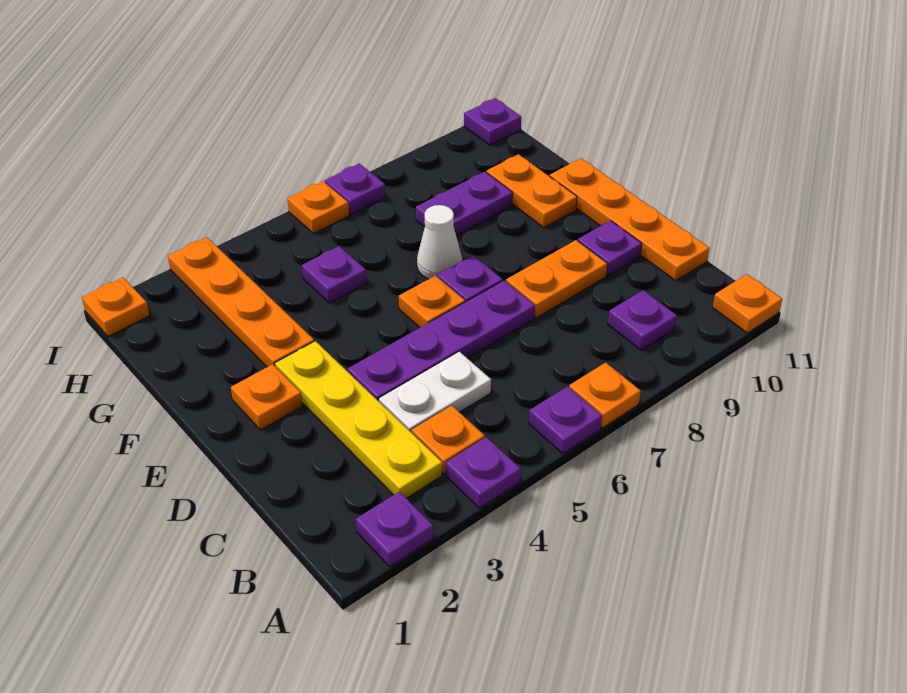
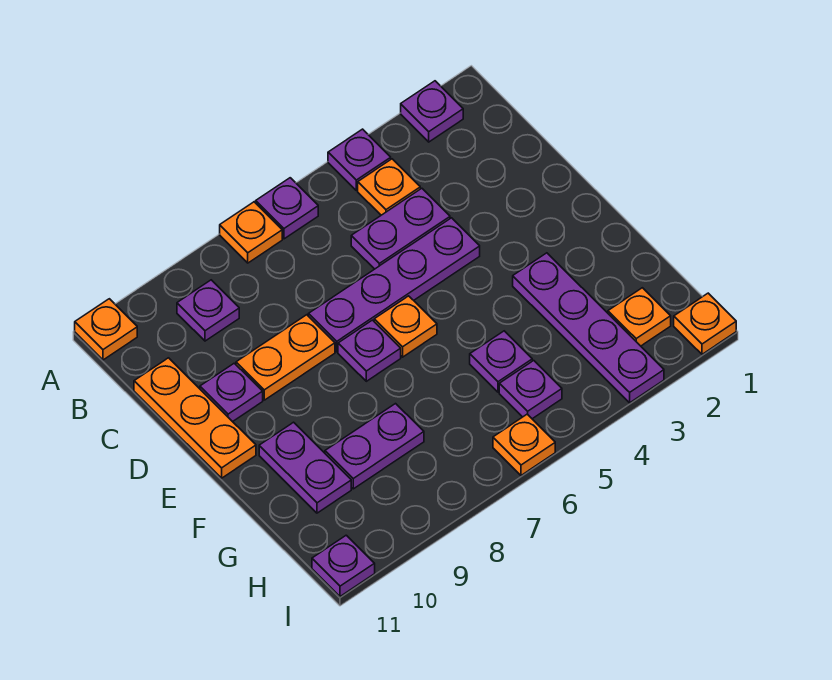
yellow 1x4 plate [275,341,442,498] -> none
white 1x2 plate [379,352,491,433] -> purple 1x2 plate [351,188,450,269]
orange 1x4 plate [550,158,710,281] -> orange 1x3 plate [134,358,256,478]
orange 1x1 plate [231,364,302,430] -> orange 1x1 plate moved to [608,288,671,346]
orange 1x4 plate [168,237,314,367] -> purple 1x4 plate [513,253,664,403]
white 1x1 cone [417,205,462,279] -> none
orange 1x2 plate [486,154,577,228] -> purple 1x2 plate [259,422,351,513]
purple 1x1 plate [325,163,386,215] -> purple 1x1 plate moved to [499,360,562,419]

